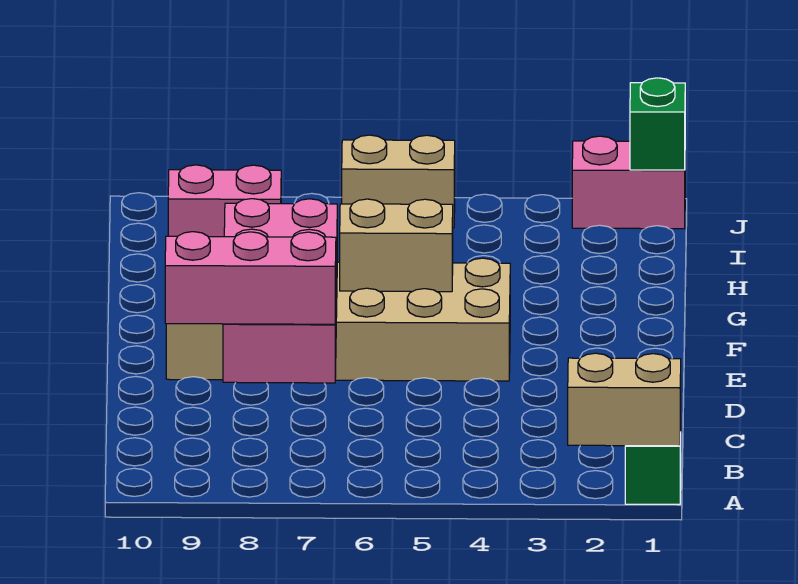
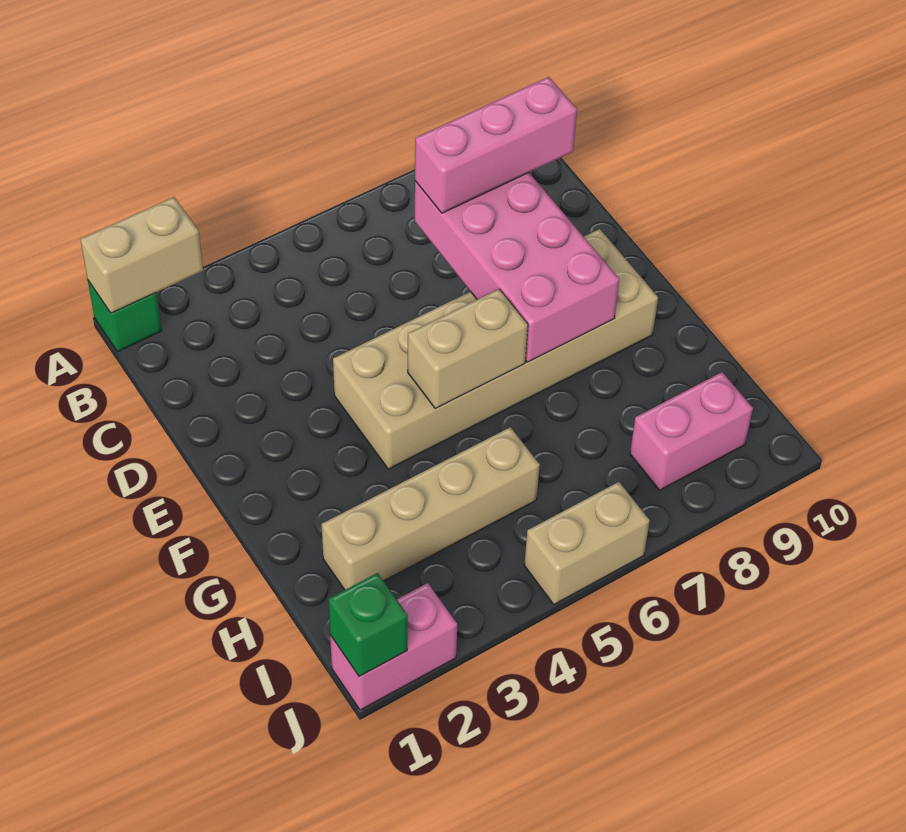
none -> tan 1x4 brick [322,427,540,590]

